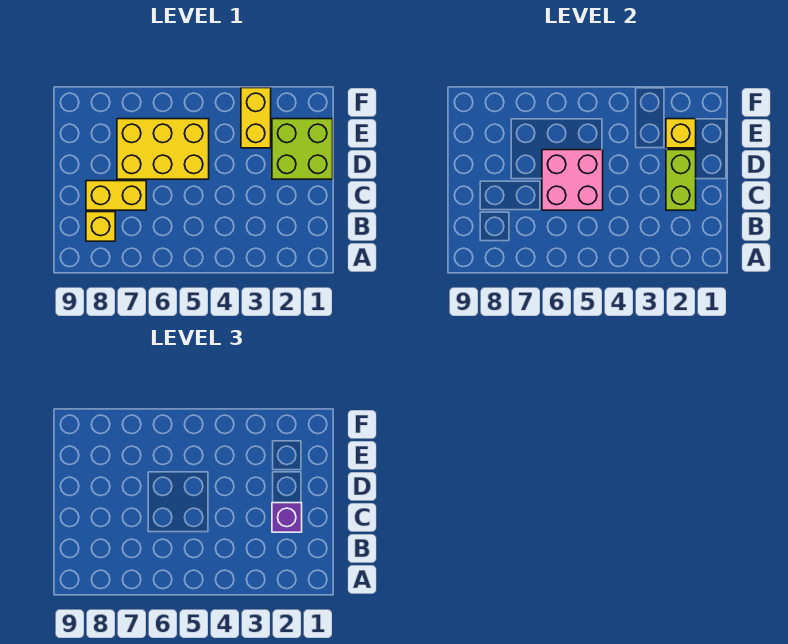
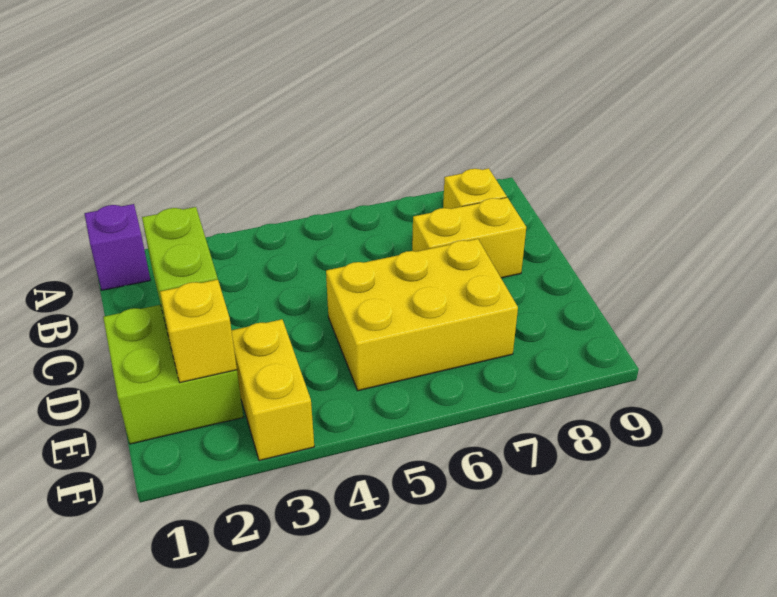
purple 1x1 brick [272,503,302,532] -> purple 1x1 brick moved to [85,204,150,290]
pink 2x2 brick [542,150,603,210] -> none

